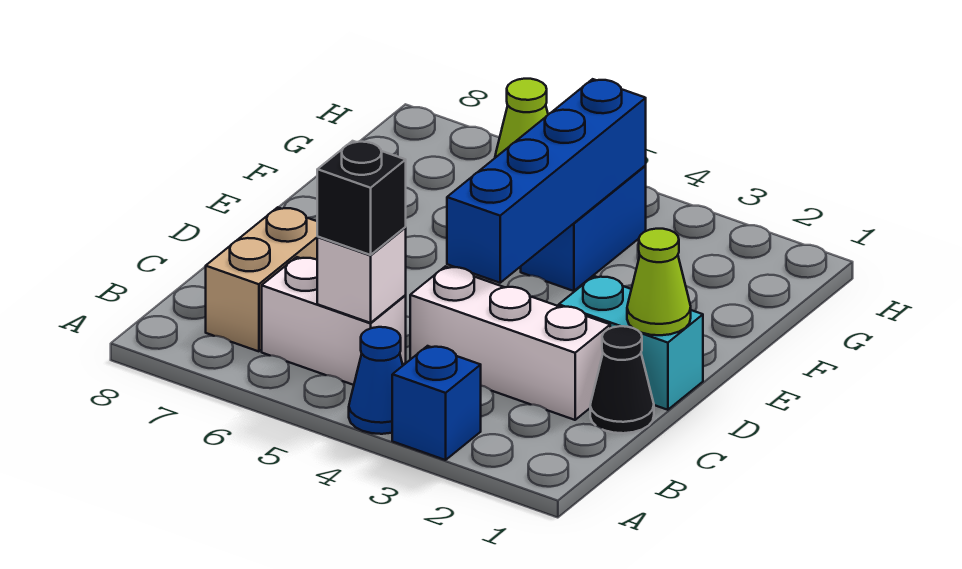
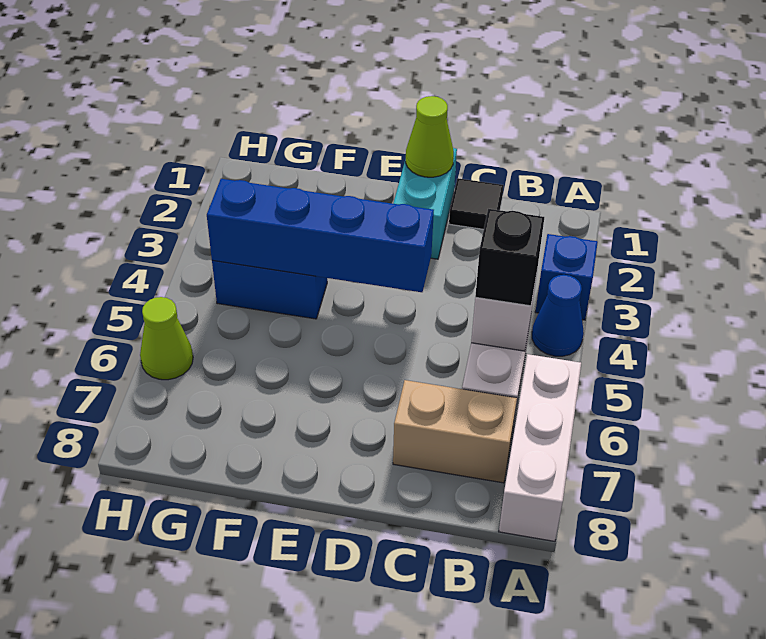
black 1x1 cone [590,326,654,433] -> black 1x1 tile [449,178,504,229]
white 1x3 brick [410,266,610,420] -> white 1x3 brick moved to [499,354,581,541]

